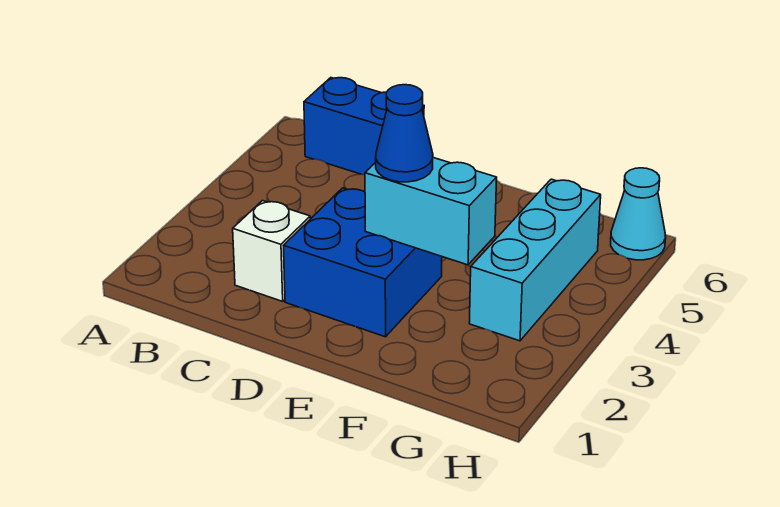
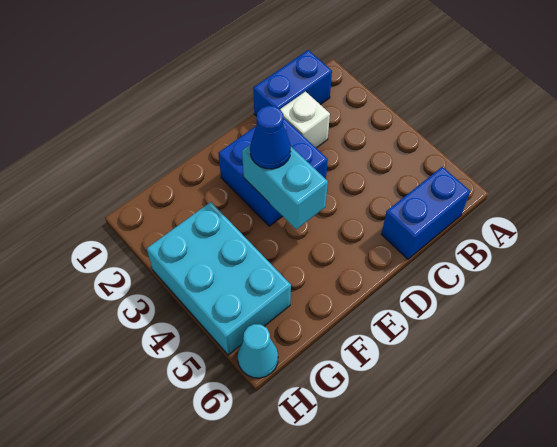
none -> blue 1x2 brick [253,50,332,116]
cyan 1x2 brick [365,158,497,265] -> cyan 1x2 brick turned to [242,145,328,229]
cyan 1x3 brick [469,179,601,341] -> cyan 2x3 brick [147,202,291,355]

